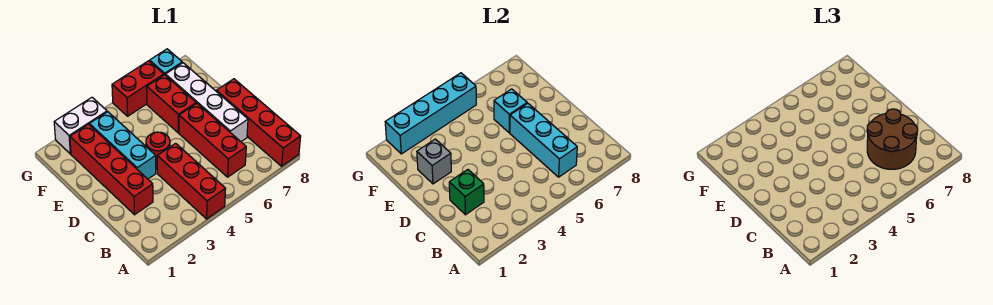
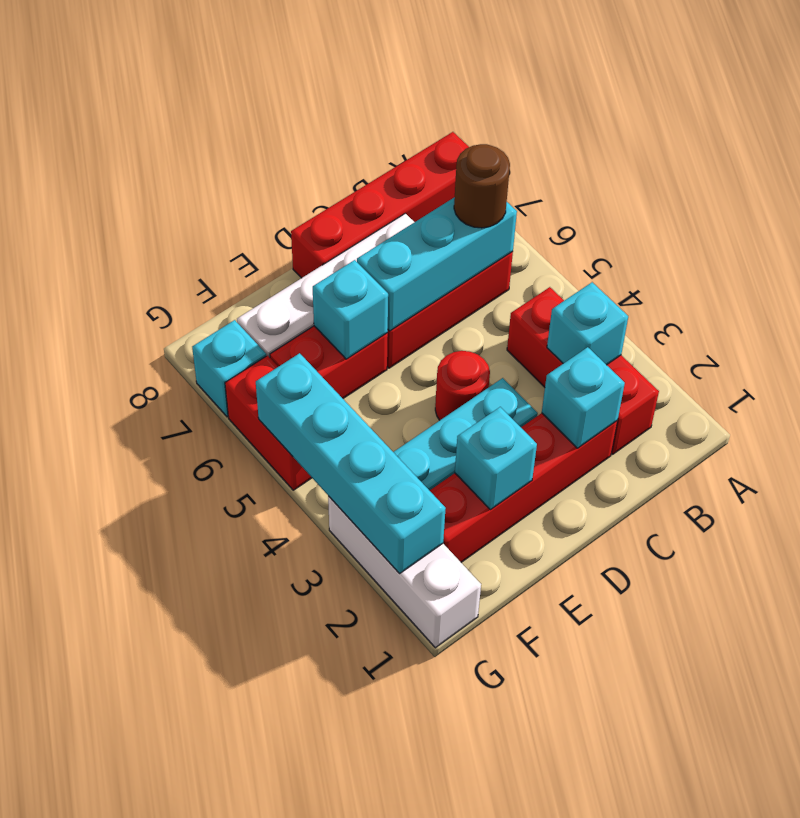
red 1x3 brick [157,143,226,219] -> red 1x3 brick turned to [507,287,659,454]
none -> cyan 1x1 brick [547,282,628,365]
brown 2x2 round brick [867,109,918,169] -> brown 1x1 round brick [454,144,510,228]
green 1x1 brick [449,170,484,215] -> cyan 1x1 brick [542,347,625,448]
grey 1x1 brick [417,139,451,184] -> cyan 1x1 brick [455,407,537,510]
white 1x2 brick [54,97,107,154] -> white 1x3 brick [328,496,481,648]

